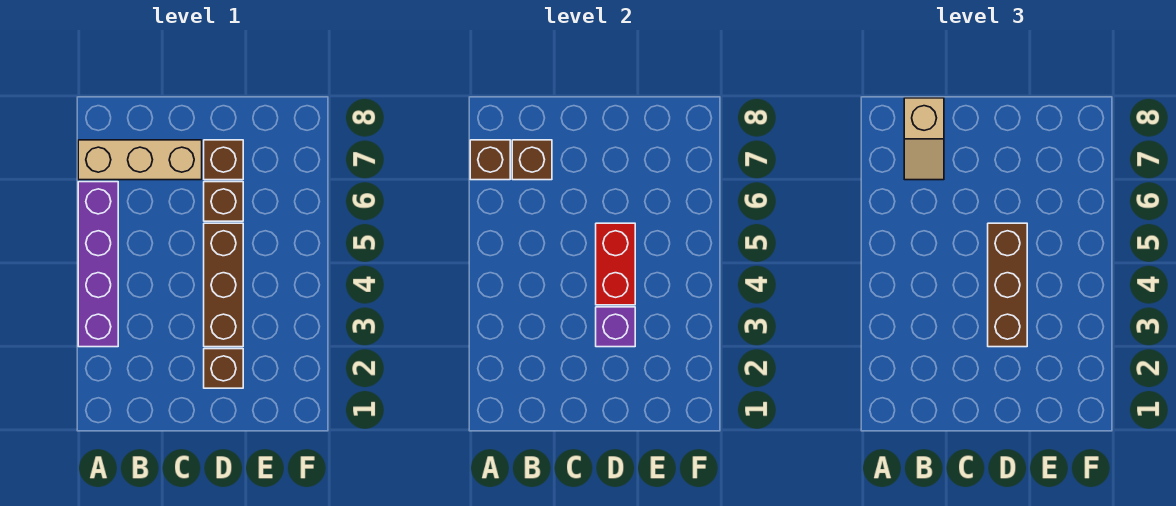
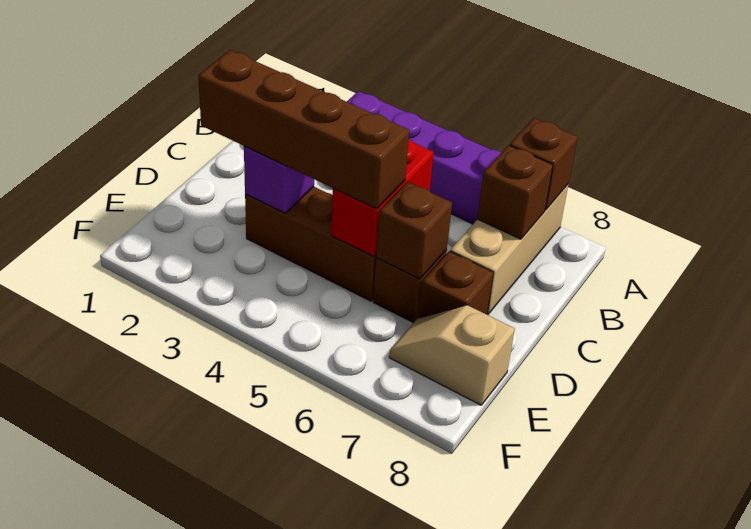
tan 1x2 slope [904,98,944,180] -> tan 1x2 slope moved to [389,305,515,405]
brown 1x1 brick [204,349,243,388] -> brown 1x1 brick moved to [376,182,452,279]
brown 1x3 brick [988,223,1027,347] -> brown 1x4 brick [198,50,409,209]
red 1x2 brick [596,223,635,305] -> red 1x2 brick turned to [331,139,434,257]

